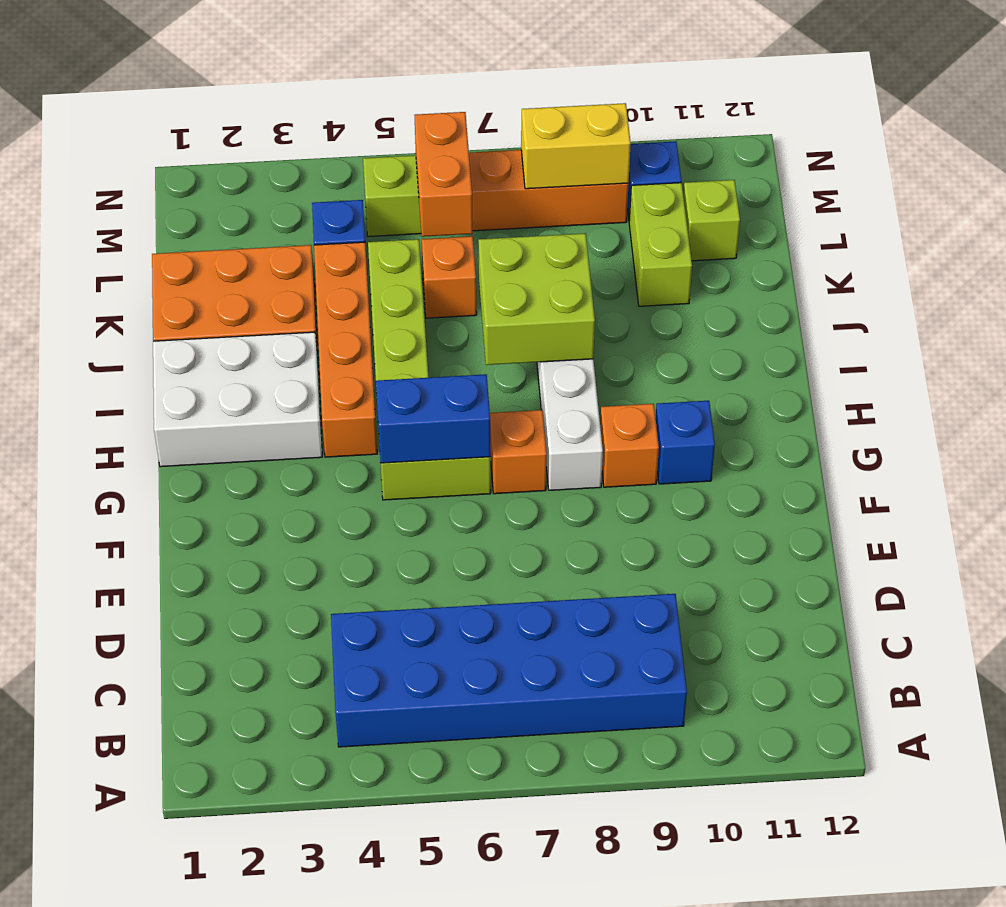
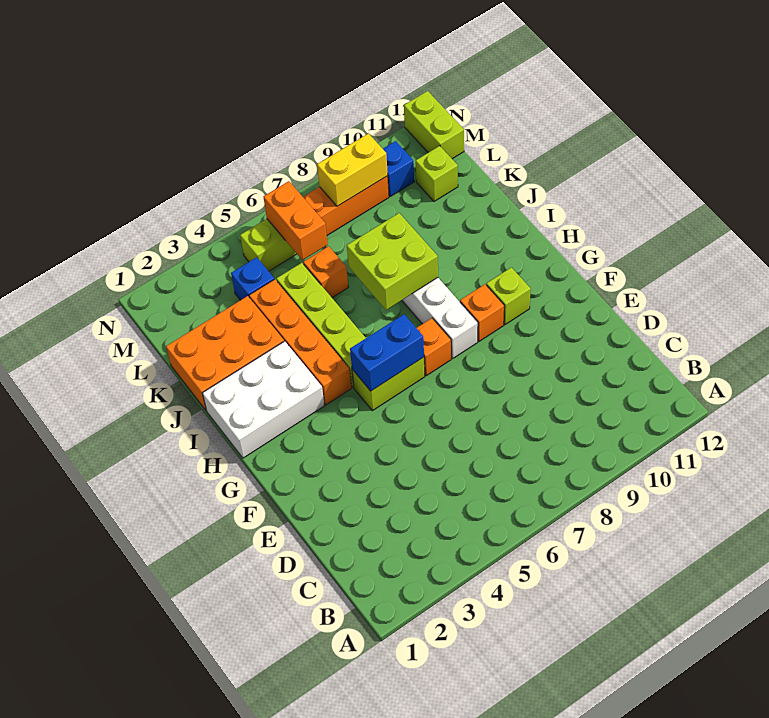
blue 2x6 brick [331,594,687,747] -> none
blue 1x1 brick [656,401,715,484] -> lime 1x1 brick [486,267,531,325]
lime 1x2 brick [629,183,692,306] -> lime 1x2 brick moved to [404,91,464,159]

